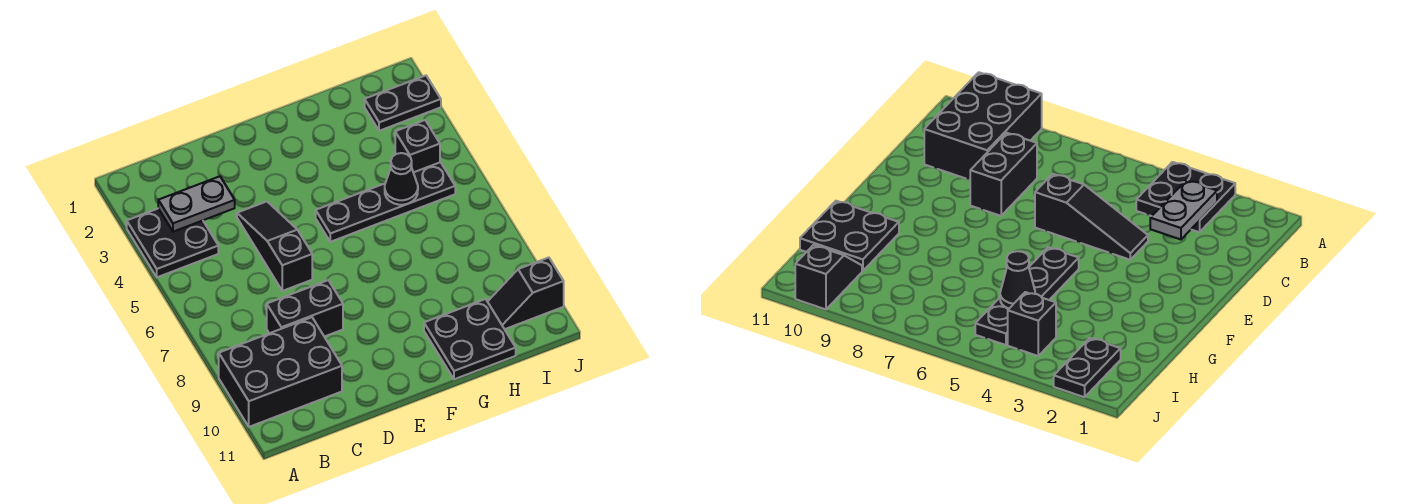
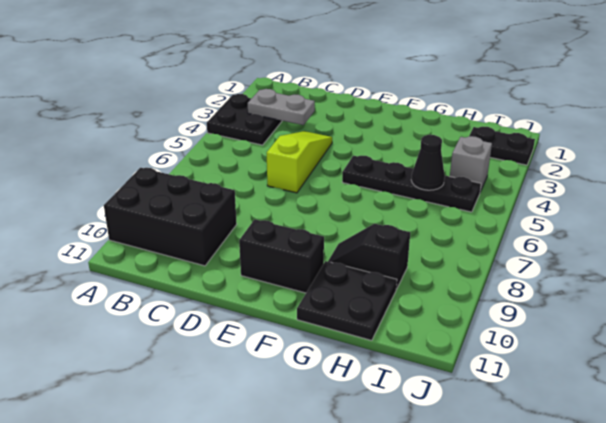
black 1x2 brick [267,280,343,337] -> black 1x2 brick moved to [239,219,324,293]
black 1x3 slope [237,202,312,291] -> lime 1x3 slope [267,131,332,193]
black 1x1 brick [395,120,440,173] -> grey 1x1 brick [450,136,492,192]
black 1x2 slope [488,258,564,329] -> black 1x2 slope moved to [328,224,410,289]

